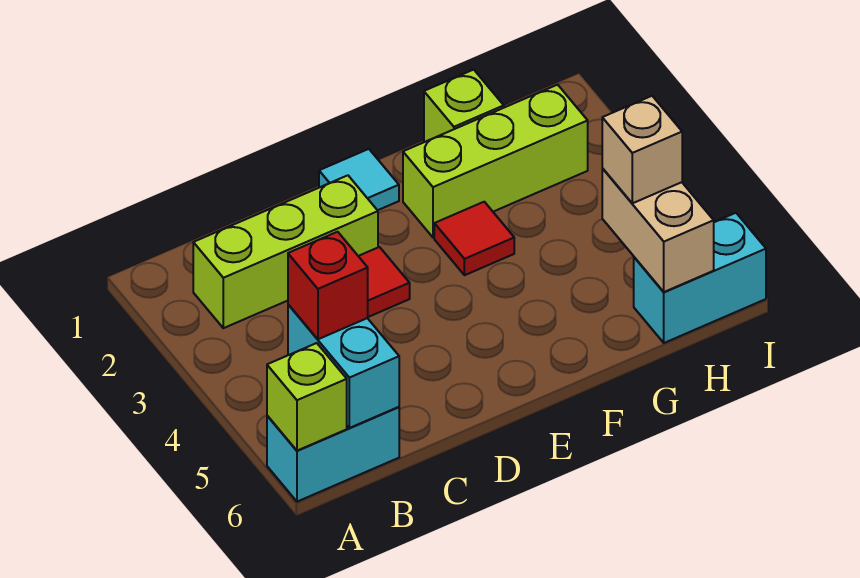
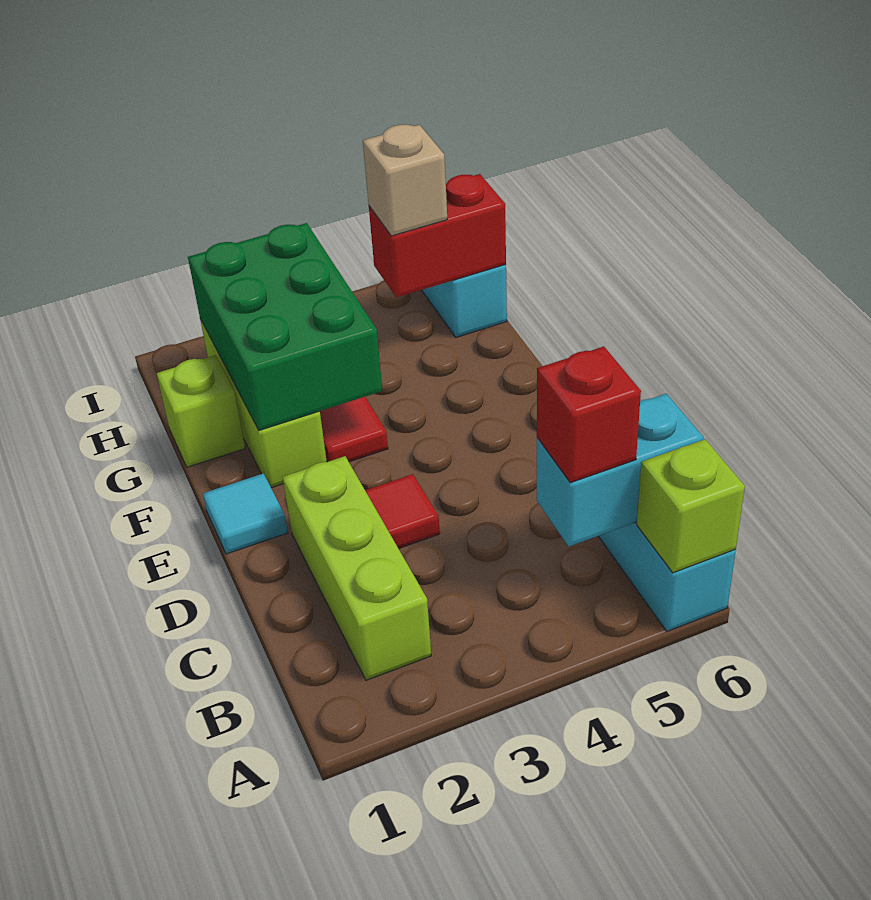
none -> green 2x3 brick [188,223,382,430]
tan 1x2 brick [602,168,714,292] -> red 1x2 brick [369,174,506,298]

